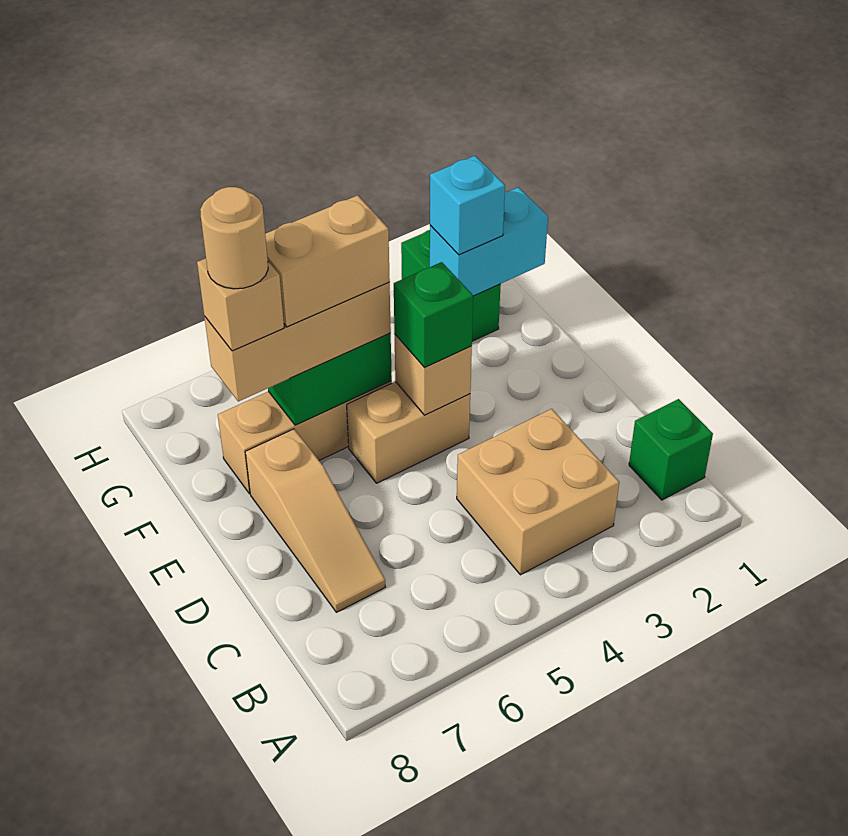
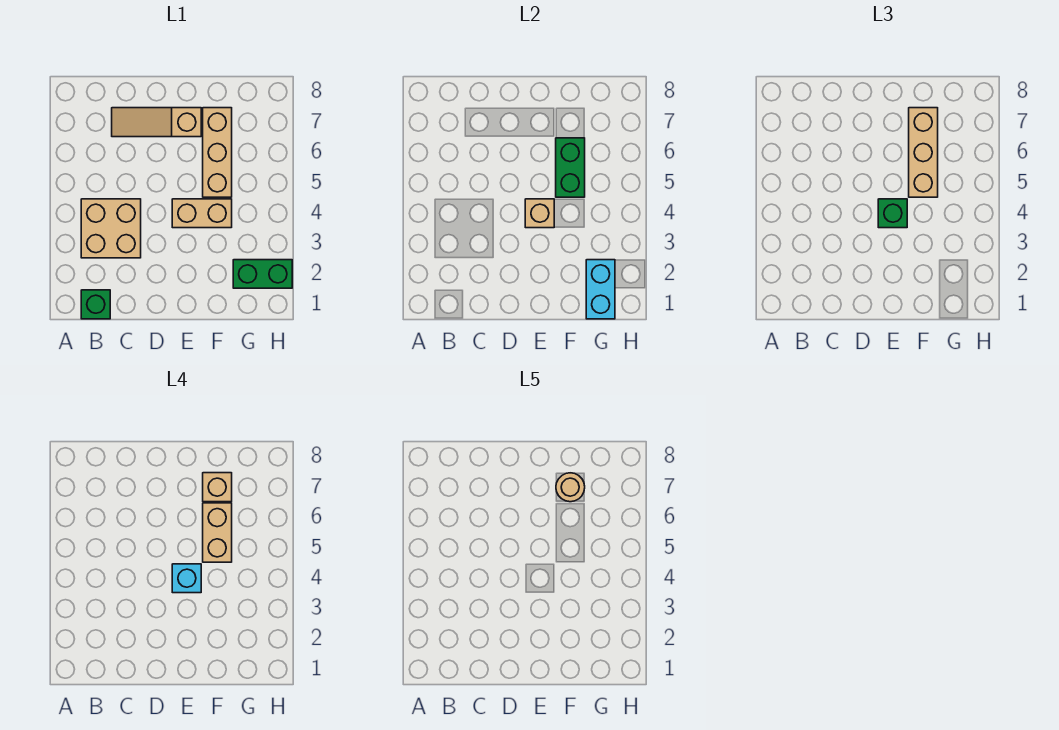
tan 1x2 brick [347,382,470,483] -> tan 1x2 brick turned to [172,199,232,228]
cyan 1x1 brick [430,156,505,255] -> cyan 1x1 brick moved to [172,564,201,593]

